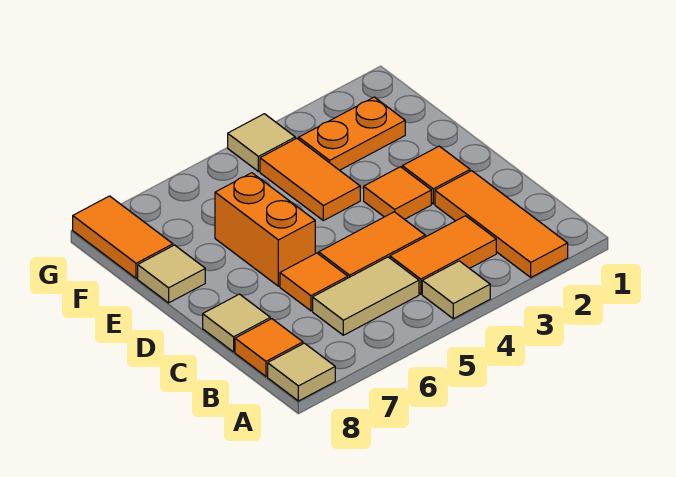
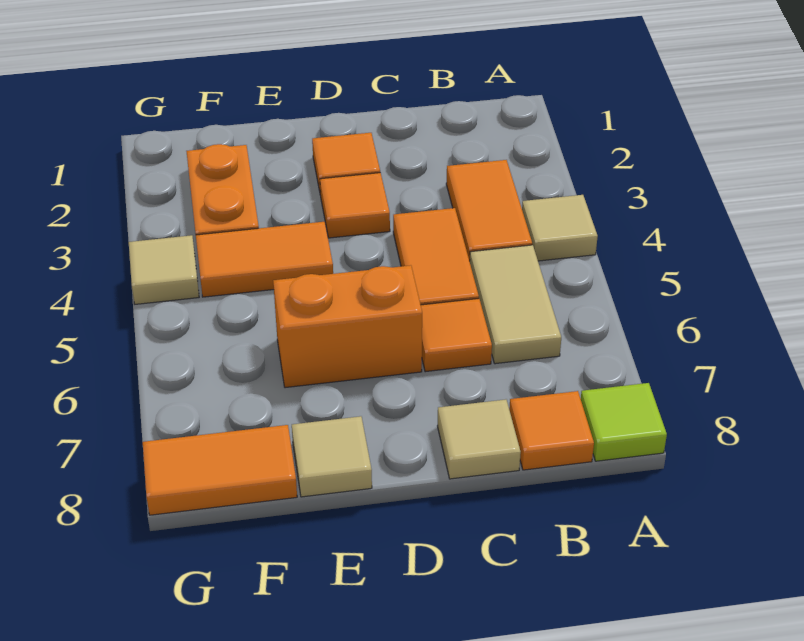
orange 1x3 tile [435,171,568,277] -> none
tan 1x1 tile [268,343,335,401] -> lime 1x1 tile [581,383,667,461]

